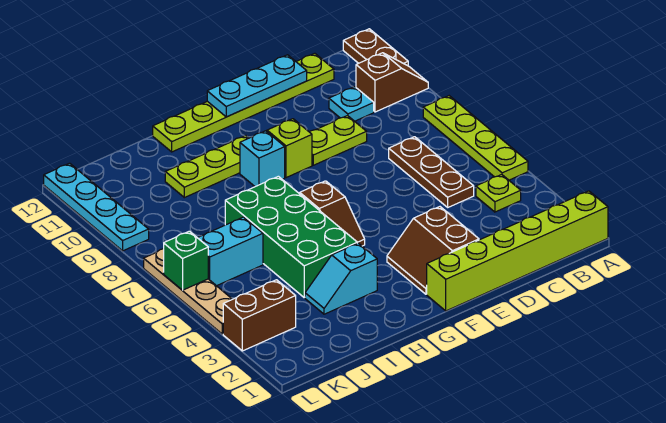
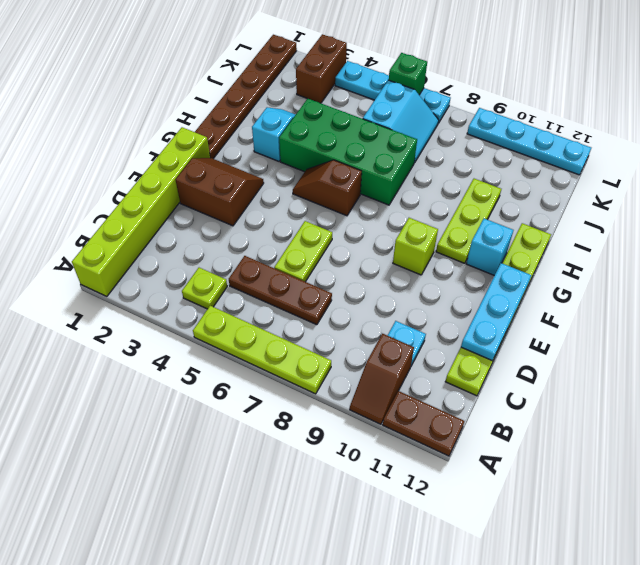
lime 1x2 plate [310,116,367,165] -> lime 1x2 plate moved to [274,221,332,282]
none -> brown 1x6 plate [195,35,297,159]
cyan 1x1 brick [240,131,285,187] -> cyan 1x1 brick moved to [466,219,513,276]
tan 1x4 plate [144,249,232,334] -> cyan 1x4 plate [335,61,451,123]

